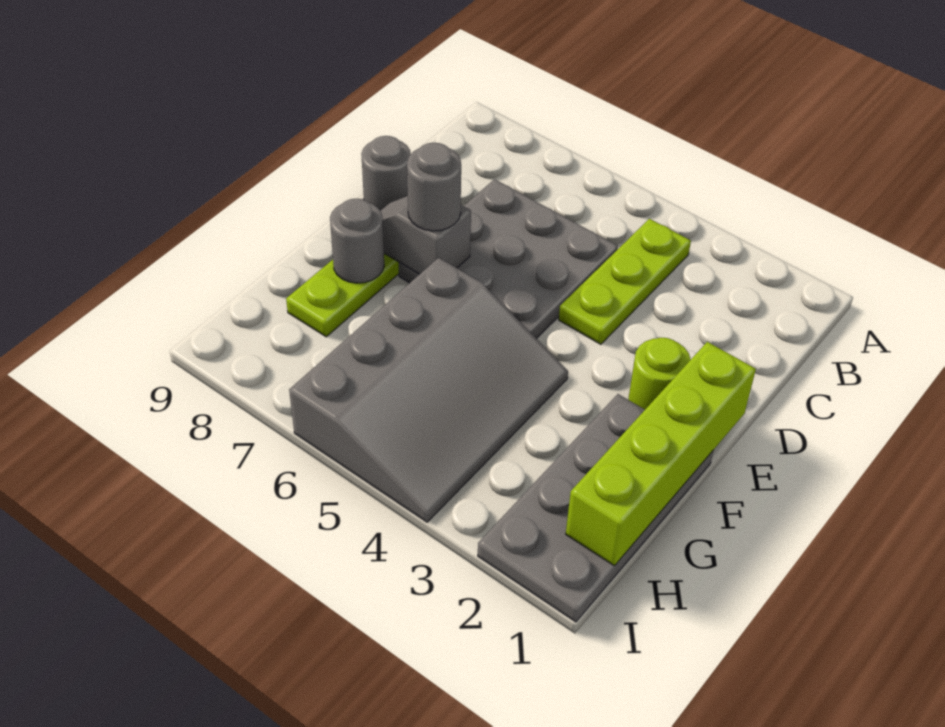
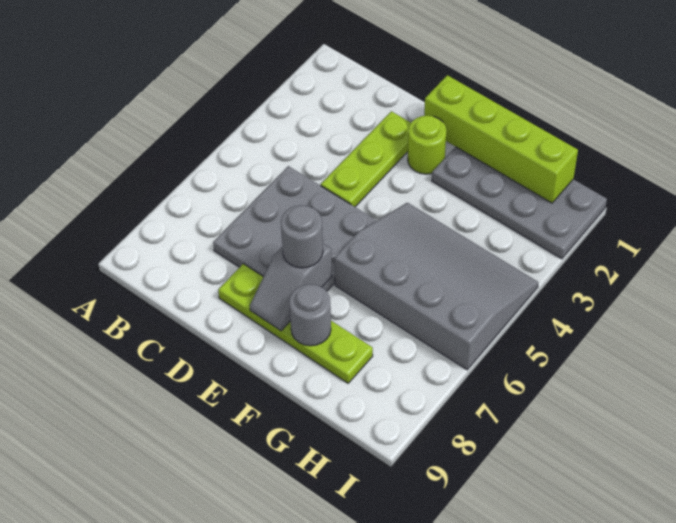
lime 1x3 plate [559,219,691,344] -> lime 1x3 plate turned to [321,111,411,207]
grey 1x1 round brick [361,136,411,211] -> none

